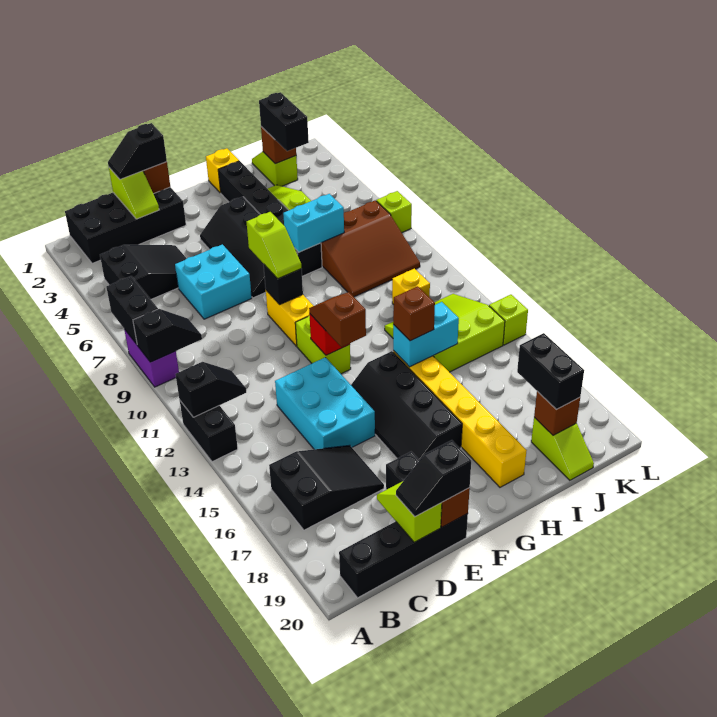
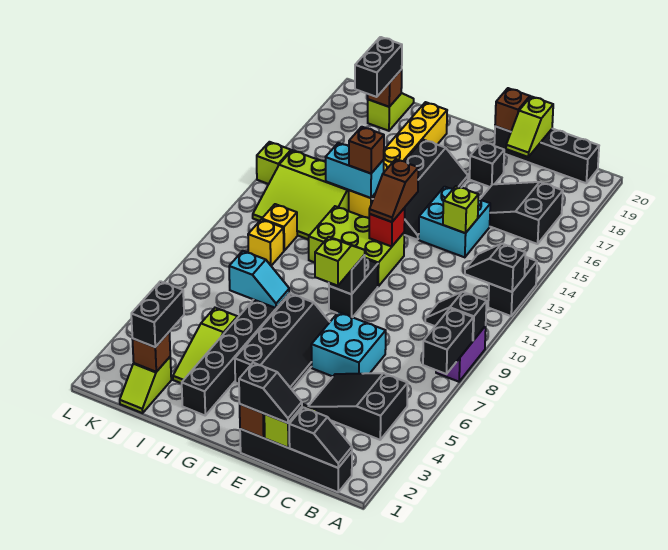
black 2x4 brick [65,187,186,263] -> black 1x4 brick [240,429,352,492]
cyan 2x3 brick [275,357,375,449] -> cyan 2x2 brick [419,187,490,257]
black 1x2 slope [396,440,471,517] -> black 1x2 slope moved to [289,407,352,468]
yellow 1x2 brick [266,291,313,346] -> black 1x2 brick [329,258,378,317]
lime 1x2 brick [295,316,351,374] -> lime 2x3 brick [309,206,404,286]
yellow 1x1 brick [206,148,239,193] -> yellow 1x1 brick moved to [248,219,284,266]
cyan 1x2 brick [283,194,344,252] -> cyan 1x2 slope [229,251,289,308]
brown 3x3 slope [321,200,420,297] -> none
lime 1x1 brick [376,191,412,233] -> lime 1x1 brick moved to [443,186,479,233]

